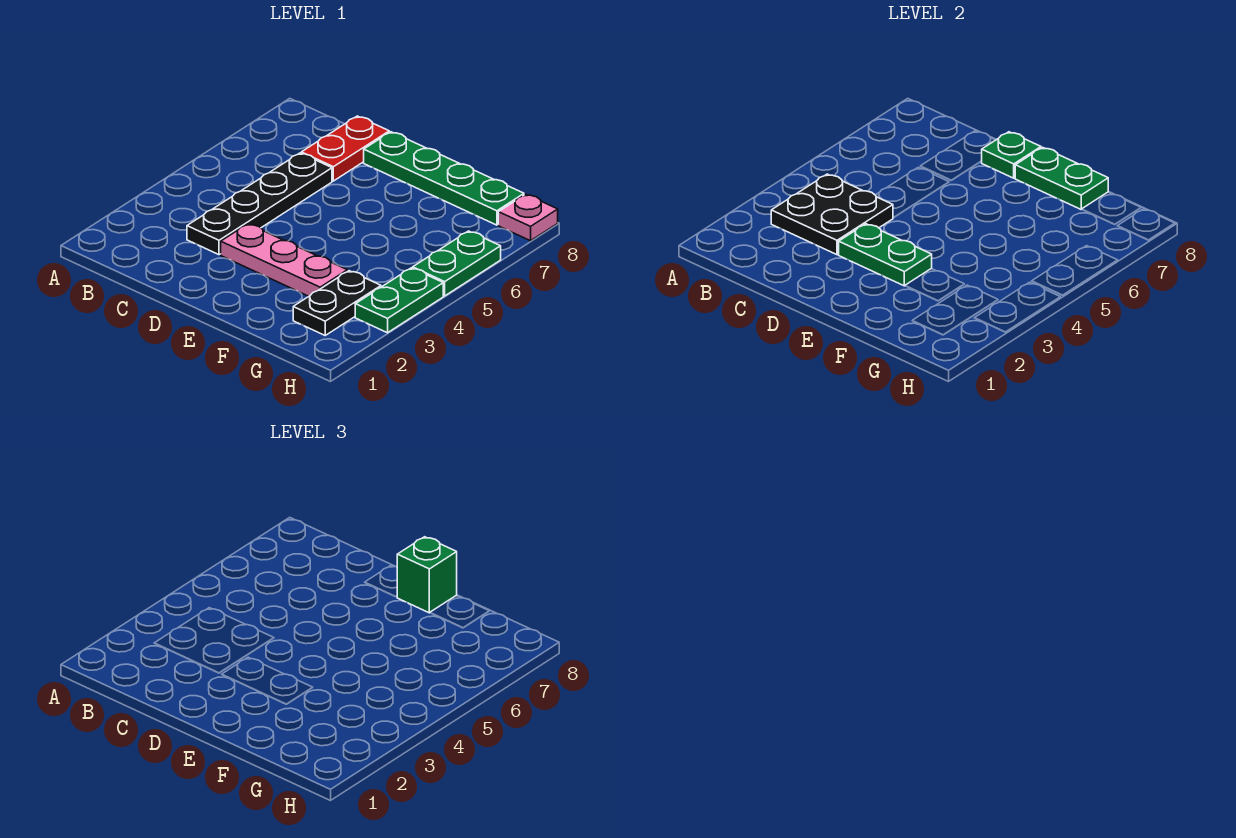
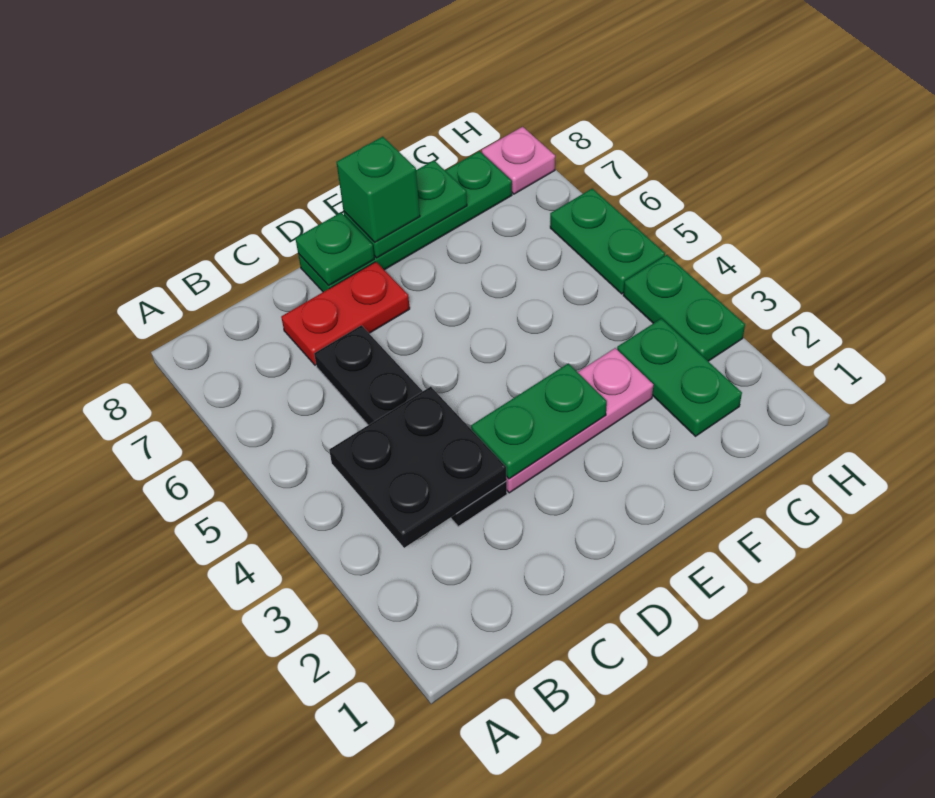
red 1x2 plate [301,116,389,181] -> red 1x2 plate turned to [281,262,410,365]
black 1x2 plate [293,271,381,335] -> green 1x2 plate [617,319,742,436]

